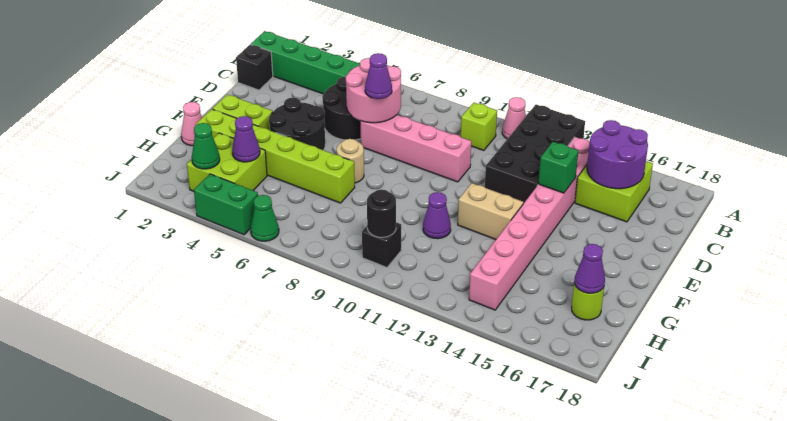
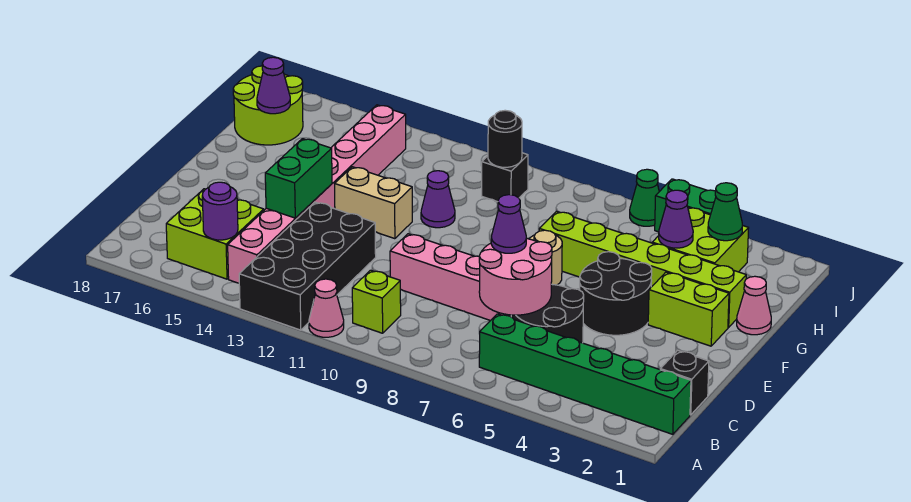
purple 2x2 round brick [587,120,648,189] -> purple 1x1 round brick [202,182,238,240]
green 1x1 brick [538,142,578,193] -> green 1x2 brick [265,139,332,218]
lime 1x1 round brick [572,282,604,320] -> lime 2x2 round brick [233,66,303,145]

